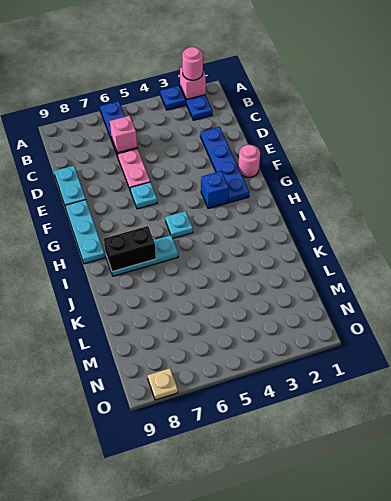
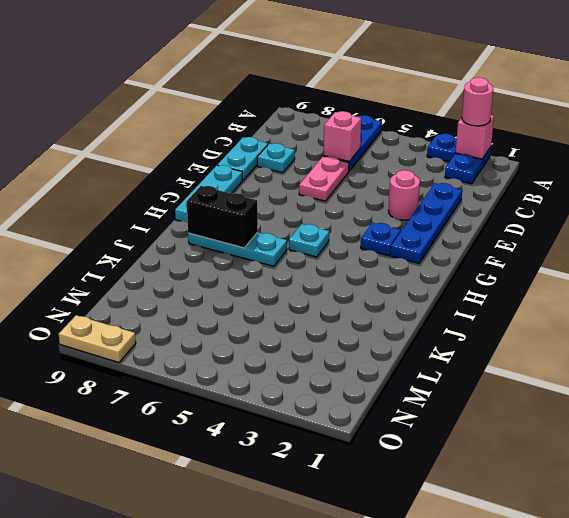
pink 1x1 round brick [238,145,260,177] -> pink 1x1 round brick moved to [388,170,420,220]
cyan 1x1 plate [130,182,157,209] -> cyan 1x1 plate moved to [257,143,295,173]
blue 1x1 brick [201,171,229,209] -> blue 1x1 plate [361,223,401,256]
tan 1x1 plate [148,368,178,400] -> tan 1x2 plate [59,315,136,362]

